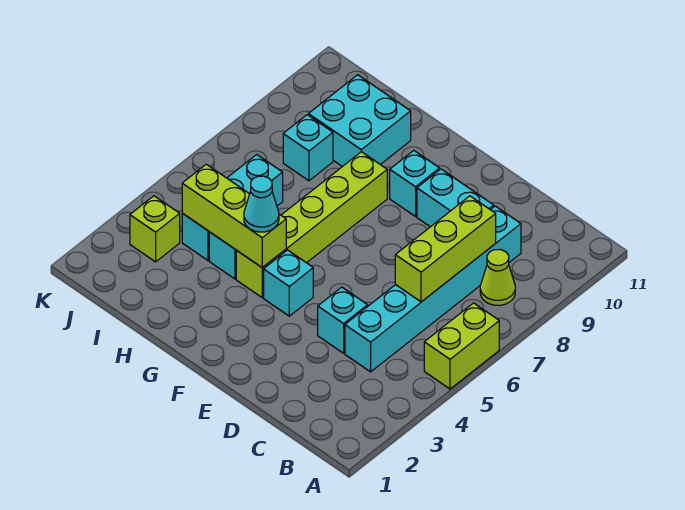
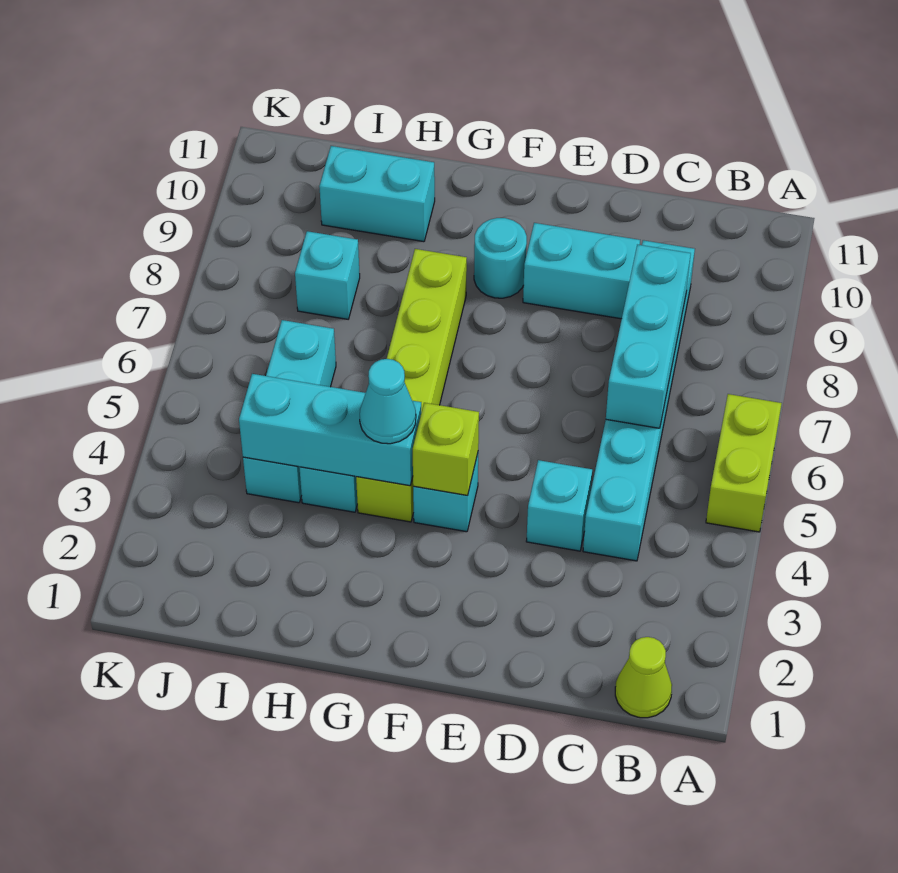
lime 1x1 cone [480,249,515,305] -> lime 1x1 cone moved to [615,637,672,718]
lime 1x3 brick [395,196,496,302] -> cyan 1x3 brick [606,245,691,428]
cyan 1x1 brick [390,150,440,216] -> cyan 1x1 round brick [474,218,527,298]
lime 1x3 brick [182,164,286,268] -> cyan 1x3 brick [239,374,421,486]
cyan 2x2 brick [308,75,411,167] -> cyan 1x2 brick [319,146,435,242]
lime 1x1 brick [130,196,180,262] -> lime 1x1 brick moved to [413,403,479,495]

